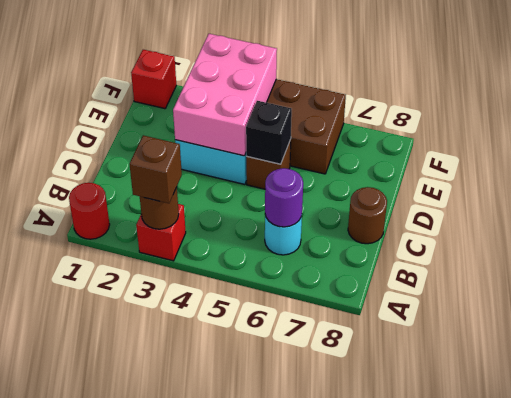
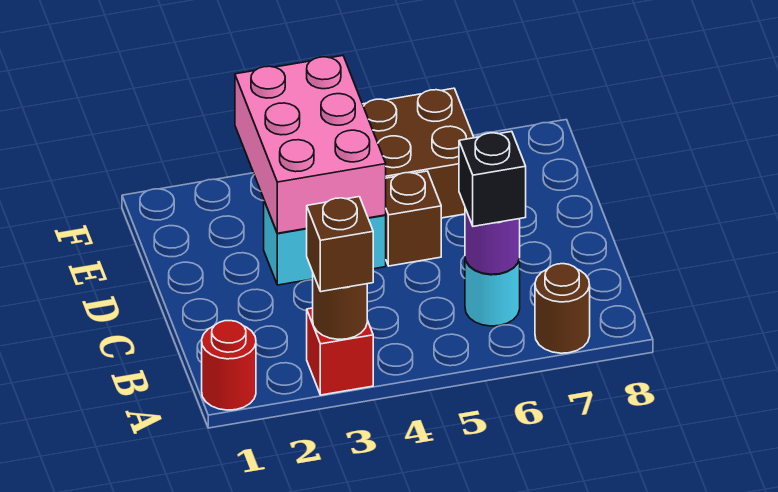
brown 1x1 round brick [348,187,387,244] -> brown 1x1 round brick moved to [535,264,590,353]
black 1x1 brick [246,101,292,164] -> black 1x1 brick moved to [459,131,526,226]
red 1x1 brick [131,50,176,109] -> none

